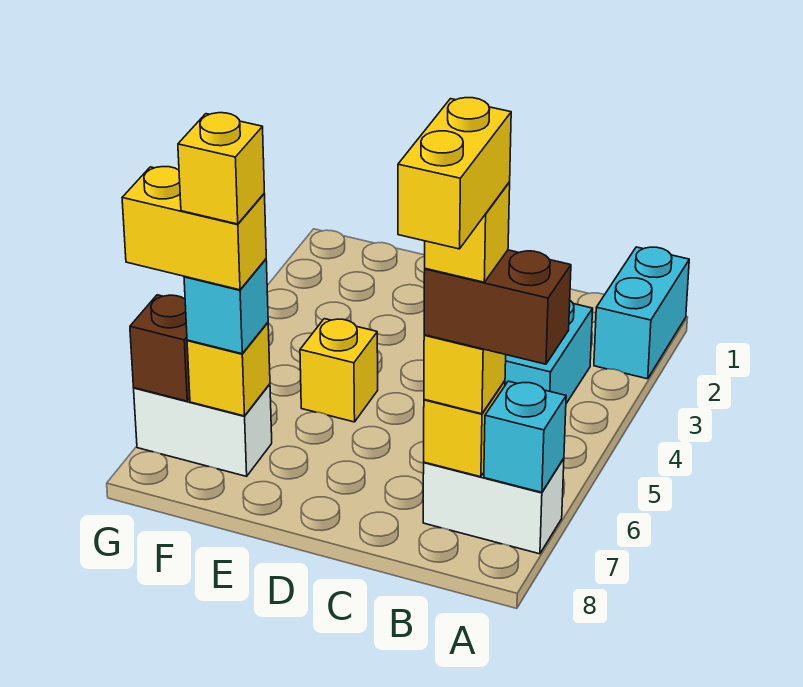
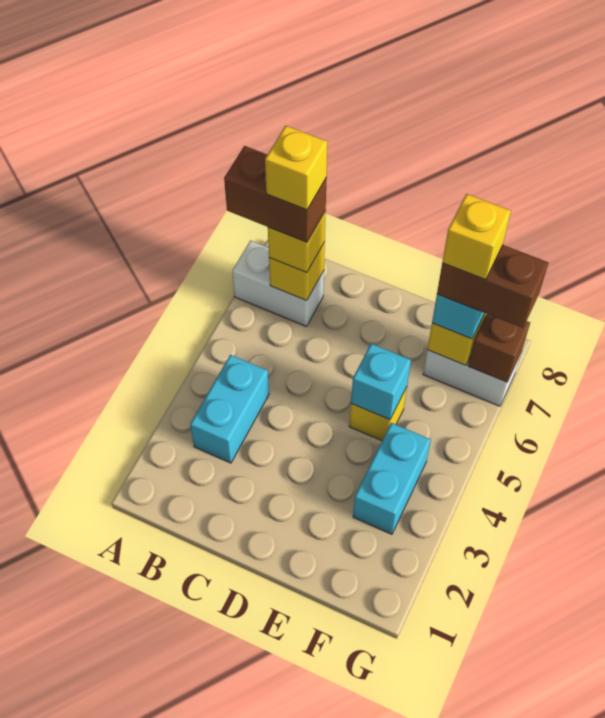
cyan 1x2 brick [594,247,689,379] -> cyan 1x2 brick moved to [353,423,431,534]
cyan 1x1 brick [484,381,566,492] -> cyan 1x1 brick moved to [351,344,411,420]
yellow 1x2 brick [398,98,511,249] -> none
yellow 1x2 brick [122,167,266,290] -> brown 1x2 brick [437,245,548,328]

